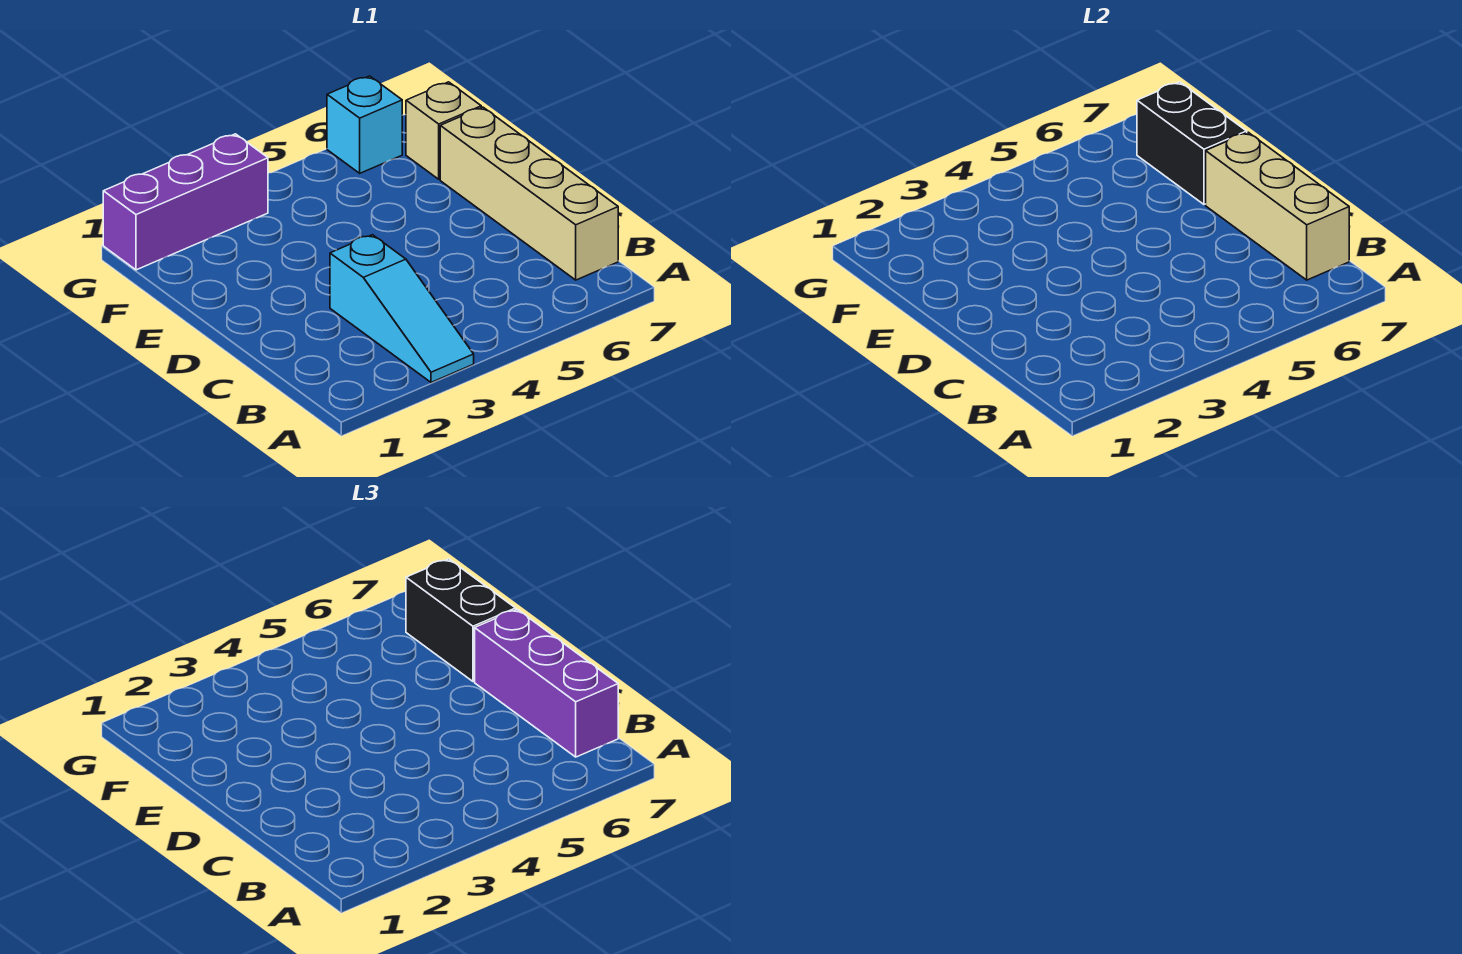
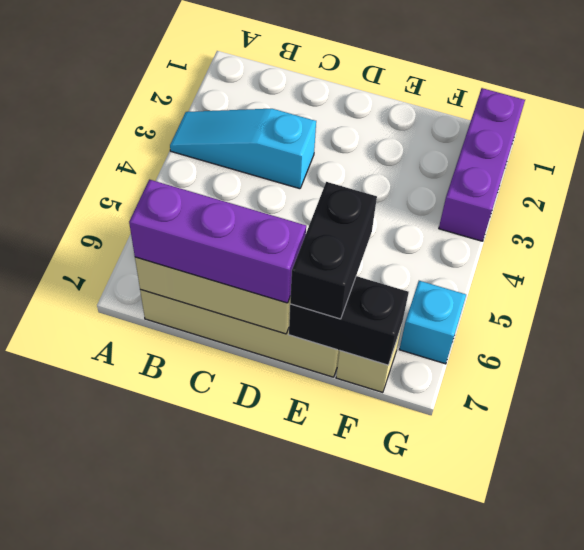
black 1x2 brick [406,559,516,681] -> black 1x2 brick turned to [290,182,377,319]

